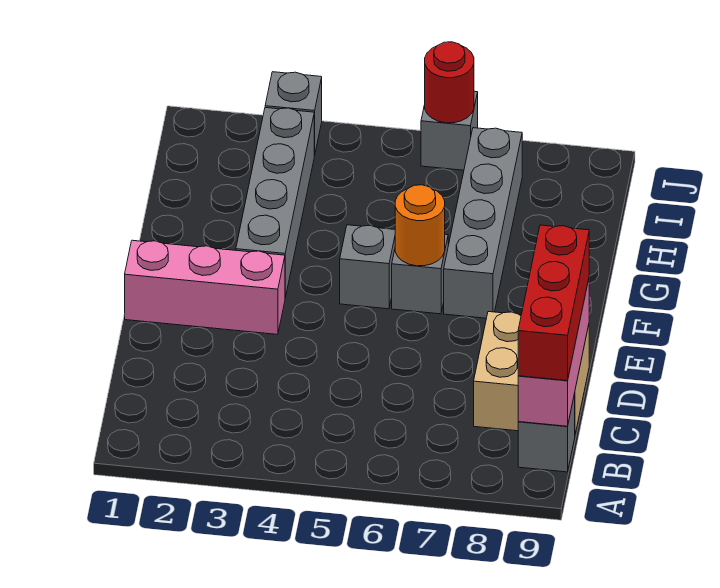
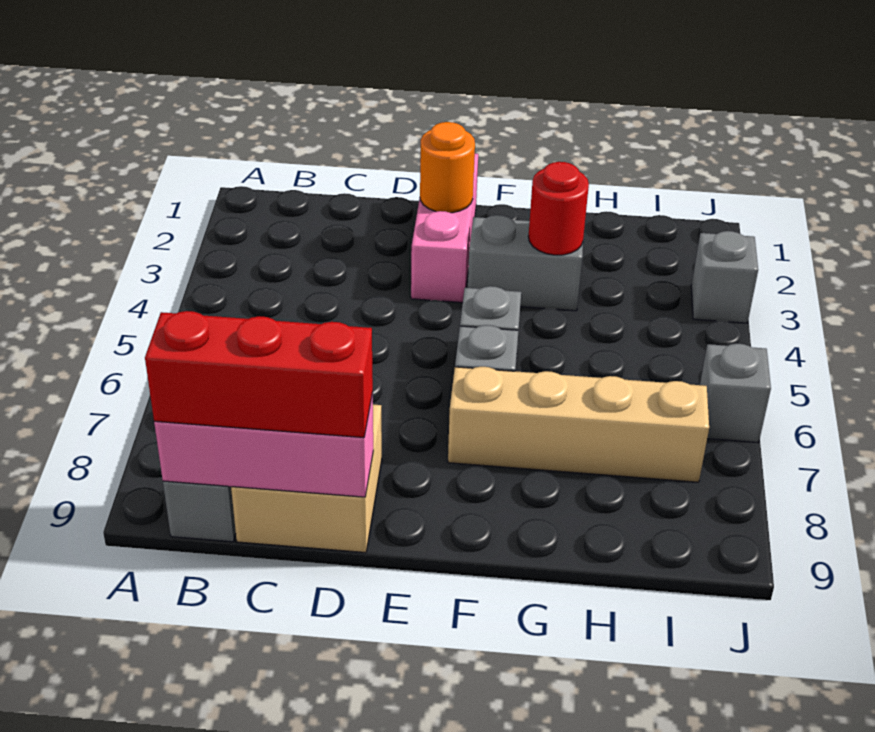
grey 1x4 brick [236,108,314,297] -> grey 1x2 brick [468,215,583,311]
orange 1x1 round brick [395,185,445,266] -> orange 1x1 round brick moved to [420,122,475,213]
grey 1x4 brick [444,128,522,318] -> tan 1x4 brick [448,367,709,482]
red 1x1 round brick [425,42,474,123] -> red 1x1 round brick moved to [528,162,589,255]

